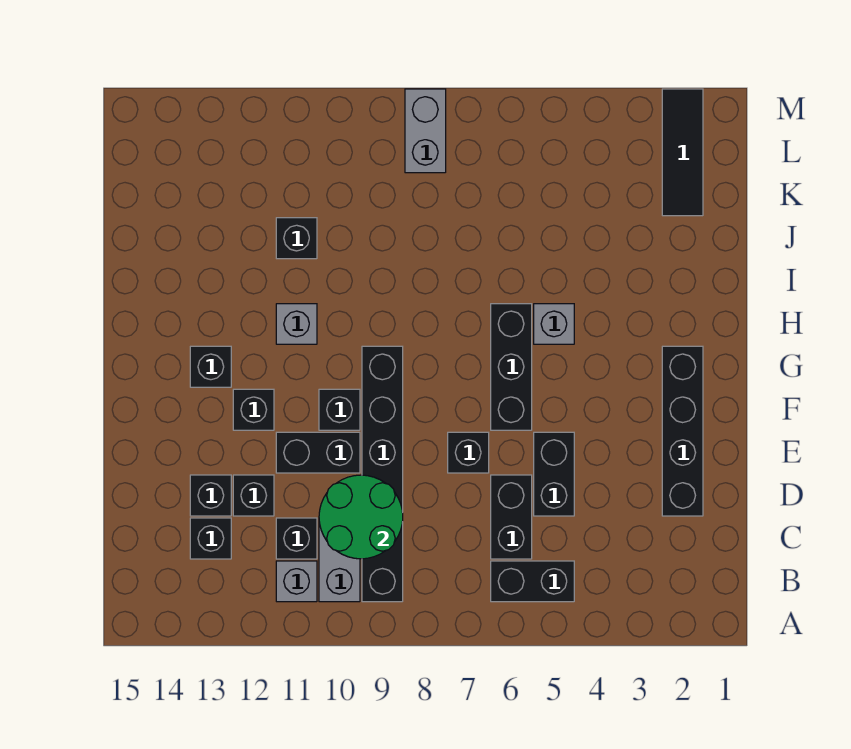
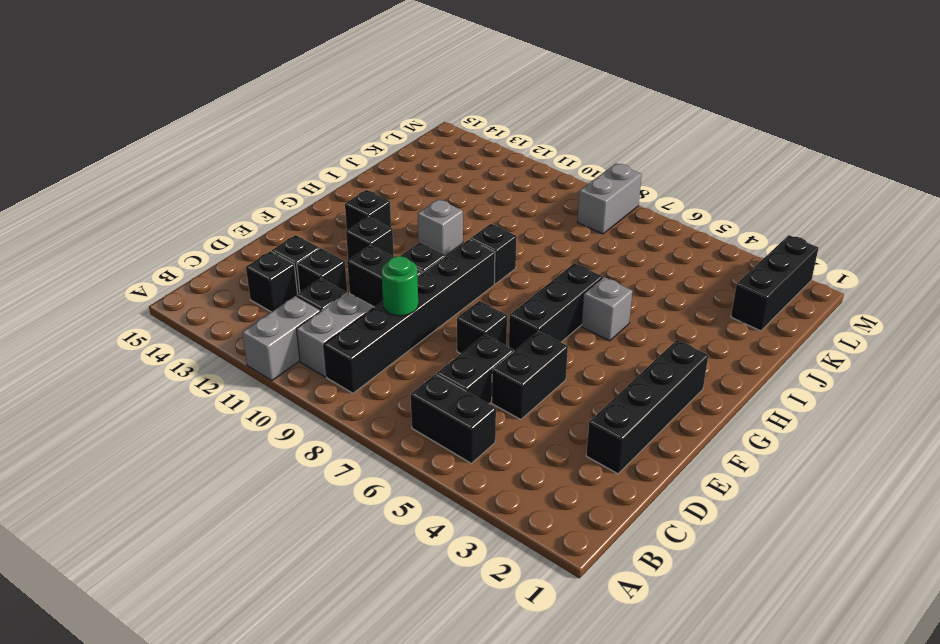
grey 1x1 brick [276,561,317,602] -> grey 1x2 brick [242,296,321,381]
green 2x2 round brick [319,475,403,559] -> green 1x1 round brick [381,256,418,316]
black 1x1 brick [276,218,317,259] -> black 1x1 brick moved to [470,224,517,284]
black 1x3 tile [662,89,703,216] -> black 1x3 brick [731,235,818,331]

